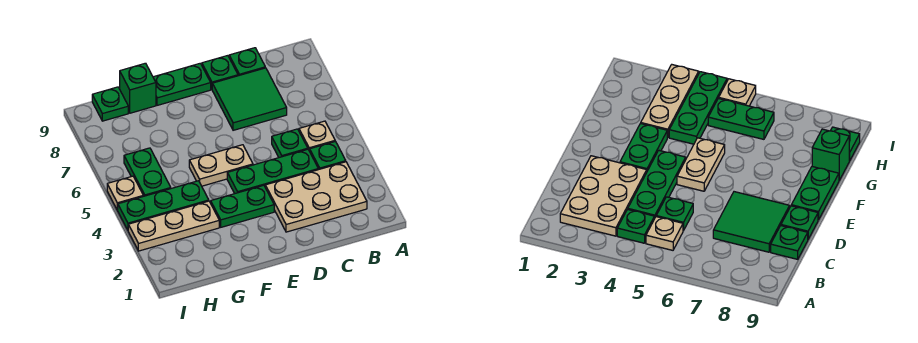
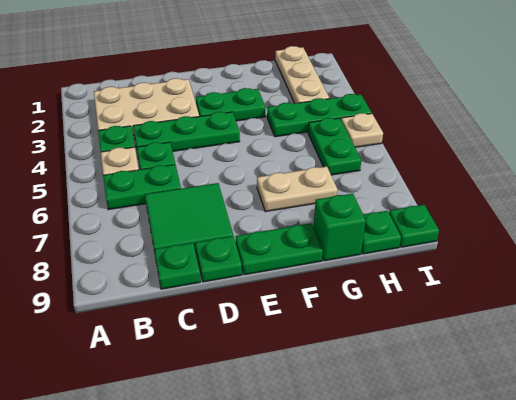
none -> green 1x2 plate [103,165,181,210]
tan 1x2 plate [189,145,253,186] -> tan 1x2 plate moved to [257,166,338,212]
tan 1x3 plate [128,201,219,251] -> tan 1x3 plate turned to [275,46,329,103]
none -> green 1x1 plate [389,205,439,247]

